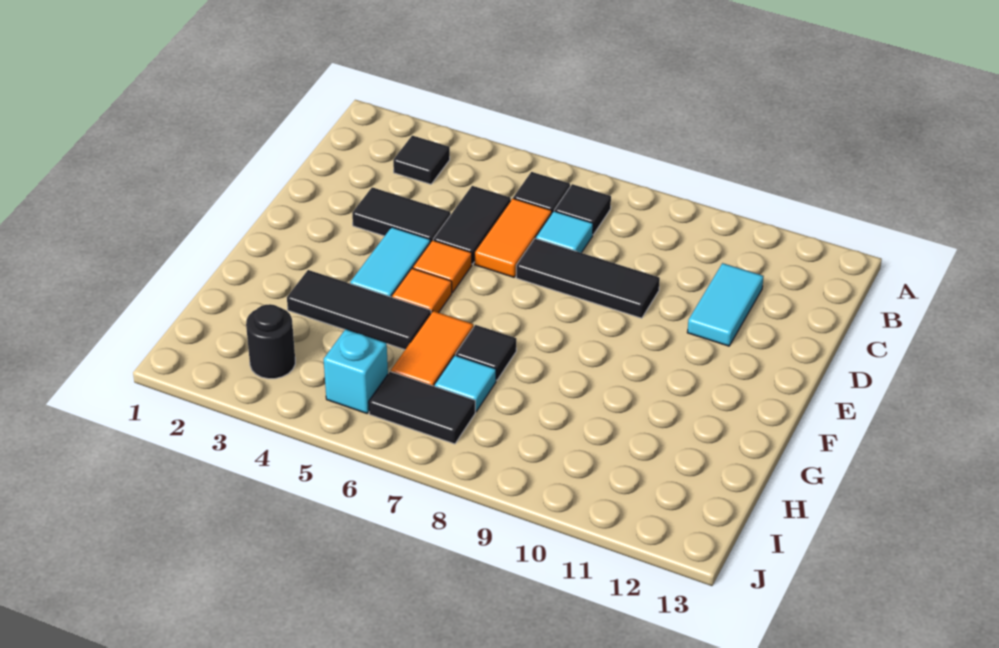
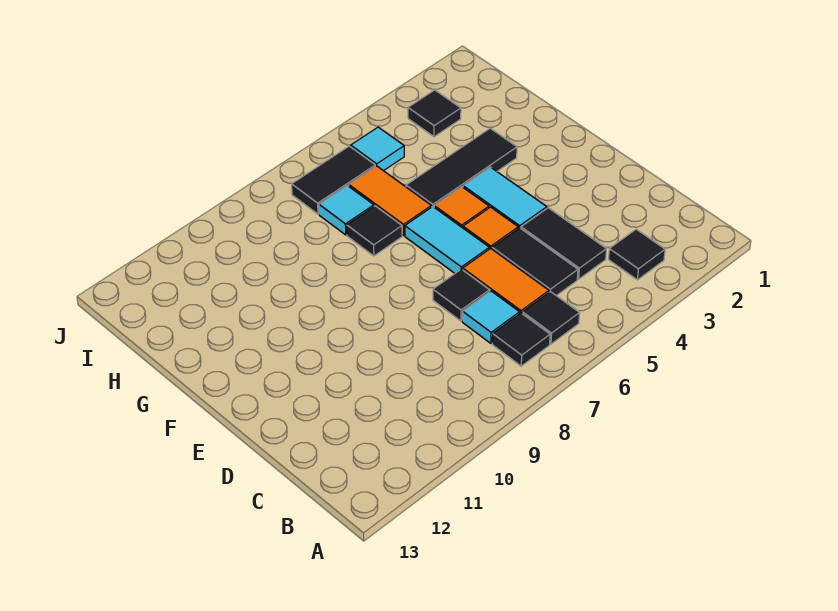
cyan 1x2 tile [687,263,764,346] -> cyan 1x2 tile moved to [405,207,489,273]
black 1x2 tile [352,187,451,242] -> black 1x2 tile turned to [521,208,606,279]
black 1x3 tile [516,238,660,318] -> black 1x1 tile [433,269,490,321]
black 1x1 round brick [246,304,295,379] -> black 1x1 tile [408,90,461,137]
cyan 1x1 brick [324,329,388,413] -> cyan 1x1 tile [351,127,404,171]

